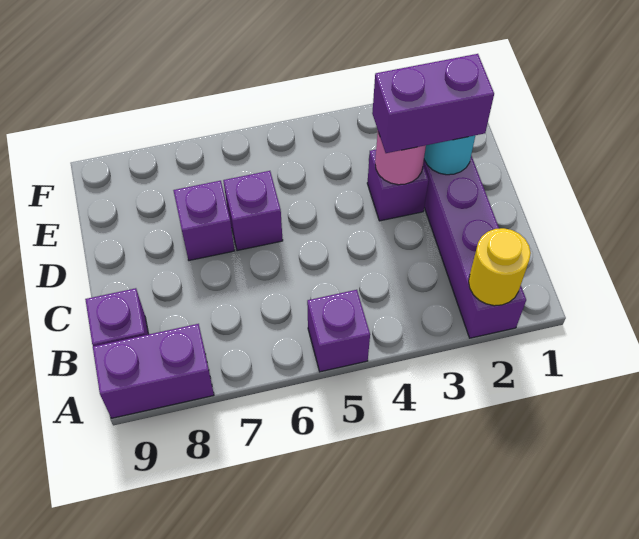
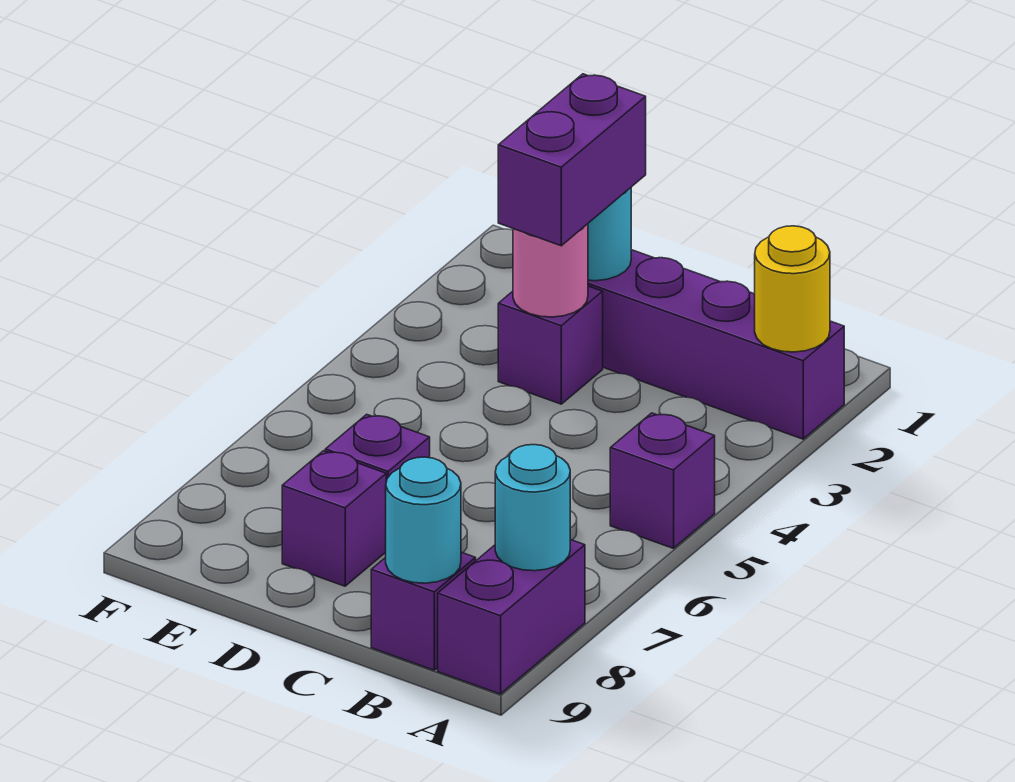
none -> cyan 1x1 round brick [495,445,570,571]
none -> cyan 1x1 round brick [386,457,461,583]
purple 1x1 brick [223,171,283,251] -> purple 1x1 brick moved to [282,451,386,586]

